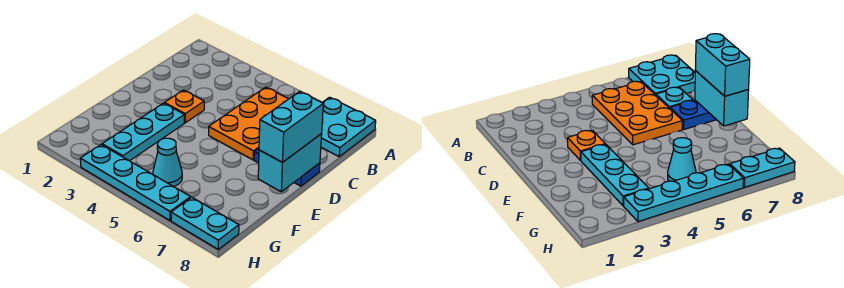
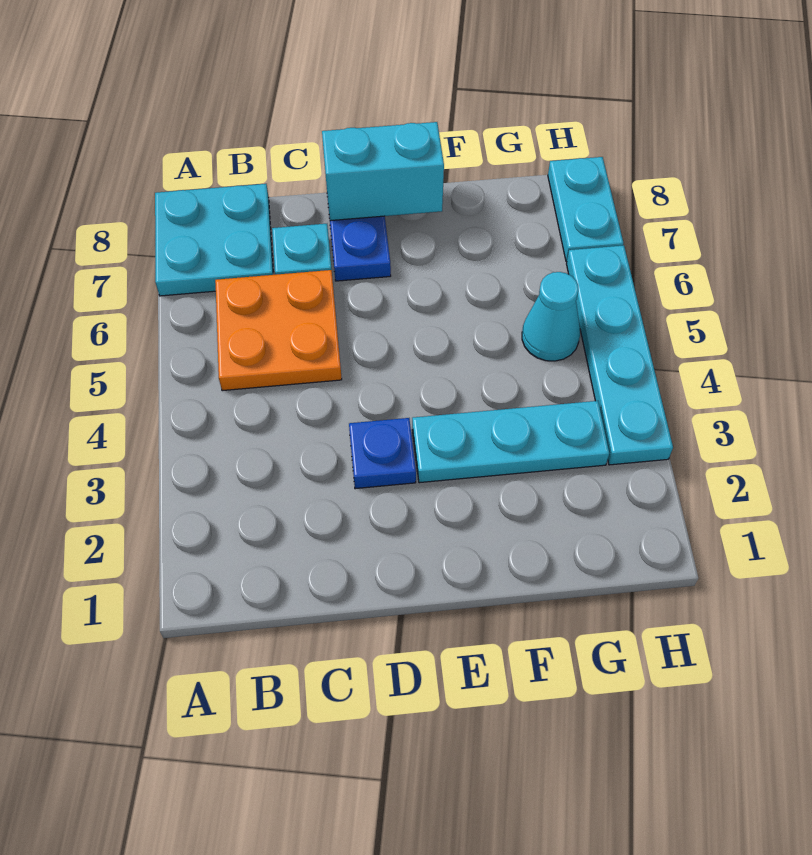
orange 2x3 plate [209,87,288,160] -> orange 2x2 plate [215,270,342,391]
orange 1x1 plate [165,90,204,123] -> blue 1x1 plate [349,418,416,489]
cyan 1x2 brick [259,91,323,162] -> none

